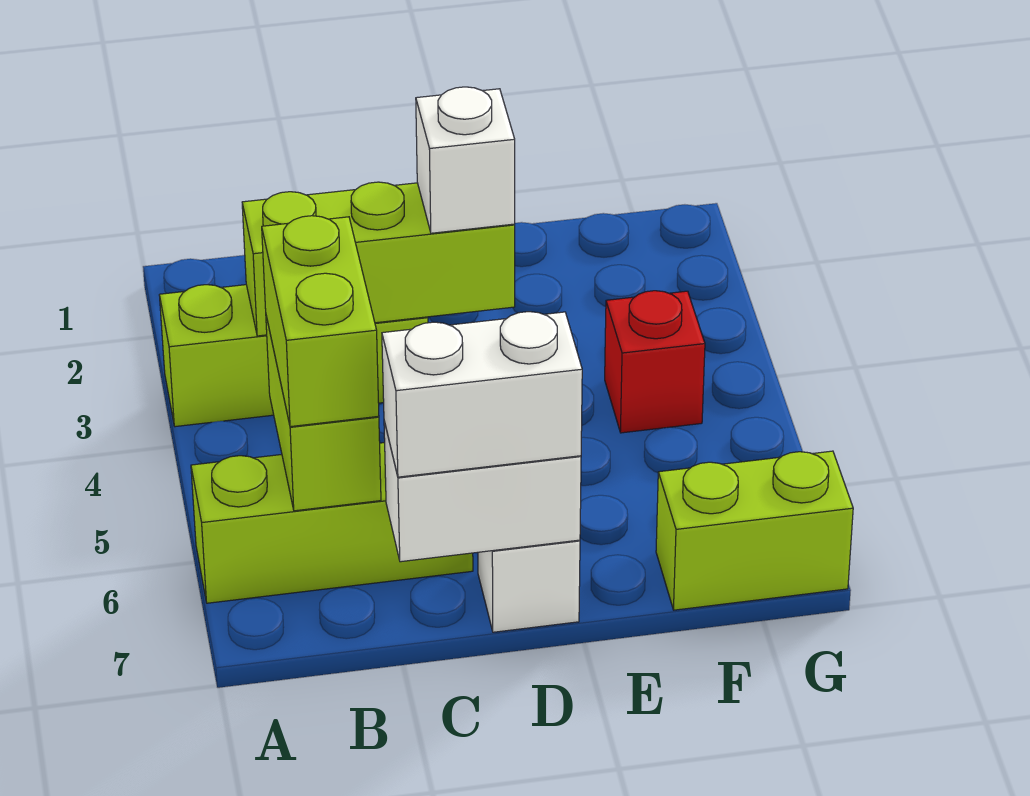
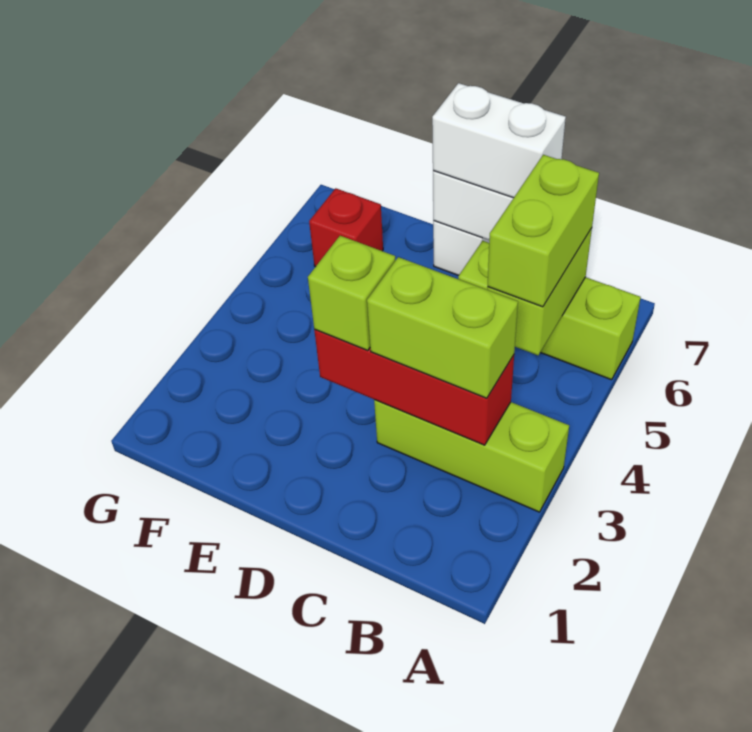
lime 1x3 brick [242,182,515,336] -> red 1x3 brick [314,329,514,445]
white 1x1 brick [416,87,515,233] -> lime 1x1 brick [308,236,396,351]
red 1x1 brick [605,291,705,433] -> red 1x1 brick moved to [309,188,383,267]
lime 1x2 brick [656,451,853,610] -> lime 1x2 brick moved to [367,257,518,398]

